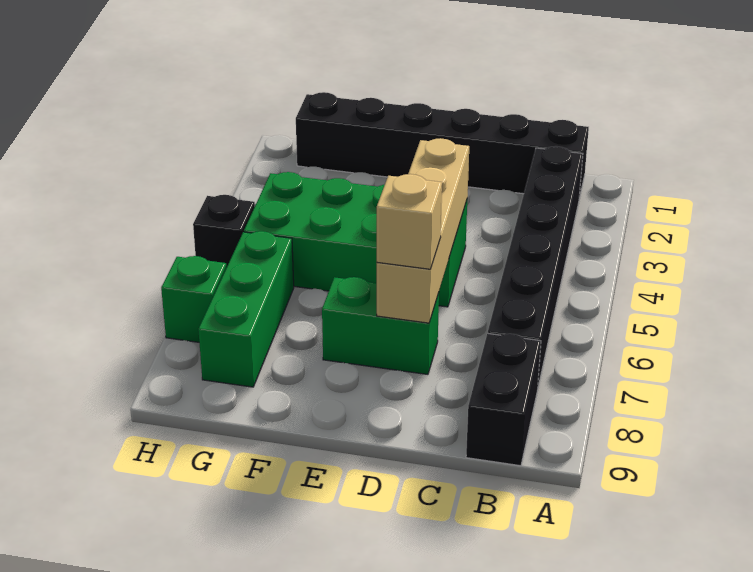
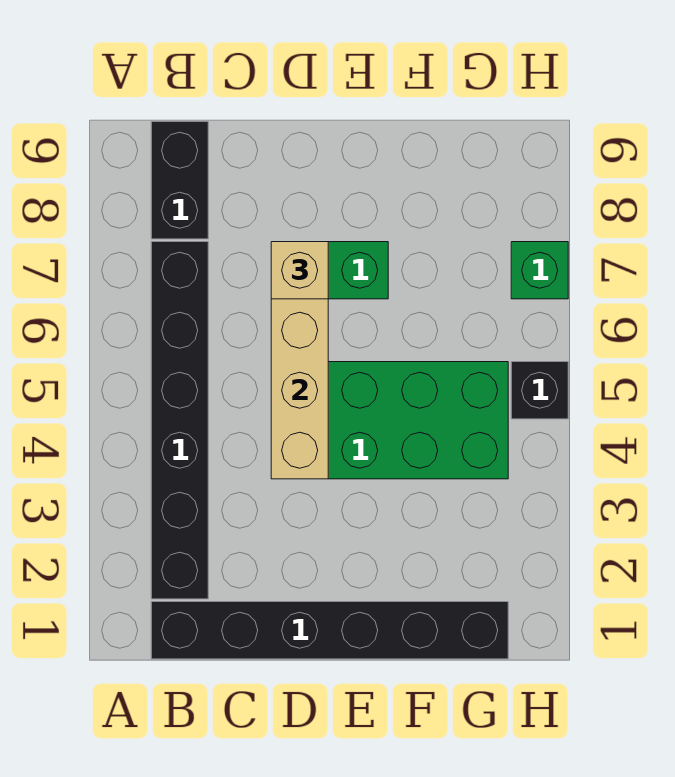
green 1x3 brick [198,231,294,387] -> none

